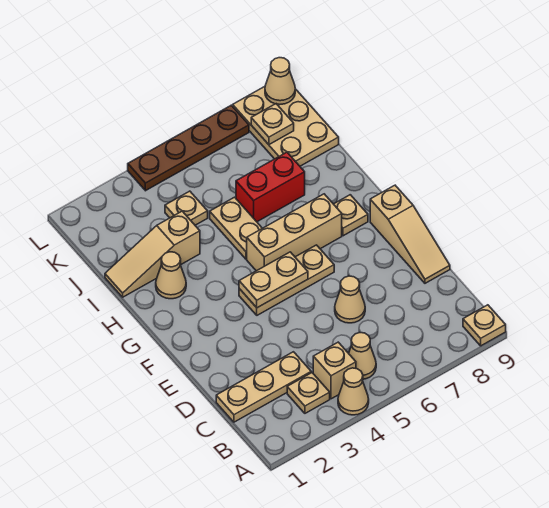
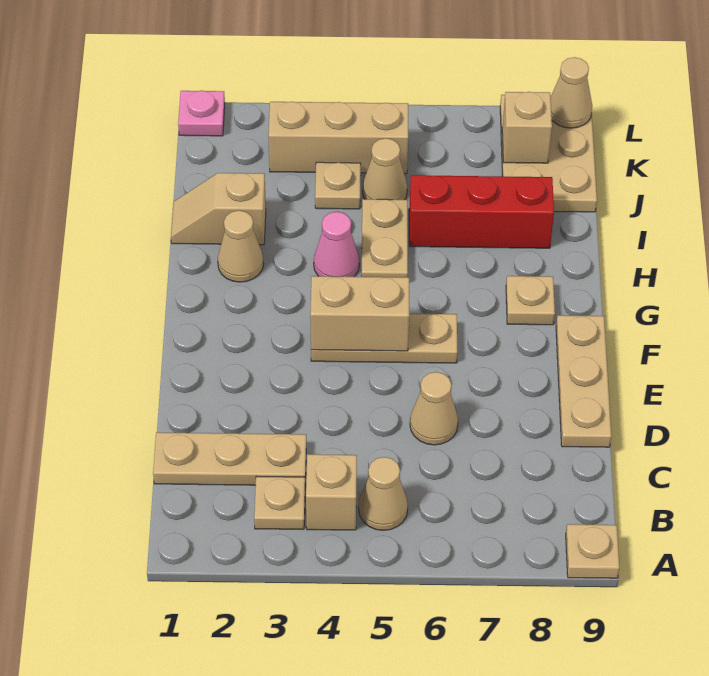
tan 1x1 cone [338,368,369,415] -> tan 1x1 cone moved to [363,138,407,200]
tan 1x3 slope [370,185,450,283] -> tan 1x3 plate [556,315,611,447]
tan 1x2 plate [239,252,308,308] -> tan 1x2 brick [310,276,409,351]
tan 1x3 brick [247,194,342,271] -> tan 1x3 brick moved to [268,102,408,174]
none -> pink 1x1 cone [314,212,359,277]
tan 1x3 slope [105,211,200,297] -> tan 1x2 slope [171,173,266,245]
red 1x2 brick [236,152,305,222] -> red 1x3 brick [409,175,554,248]
tan 1x1 plate [251,104,294,145] -> tan 1x1 brick [502,92,552,163]
none -> pink 1x1 plate [178,91,225,136]
brown 1x4 plate [128,105,249,191] -> none

